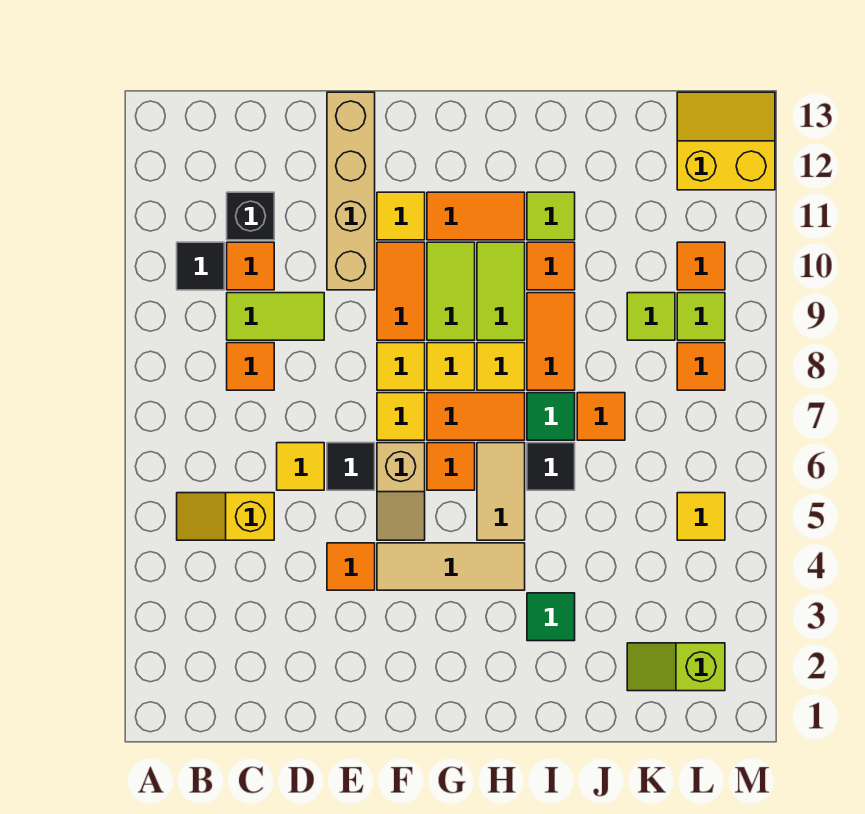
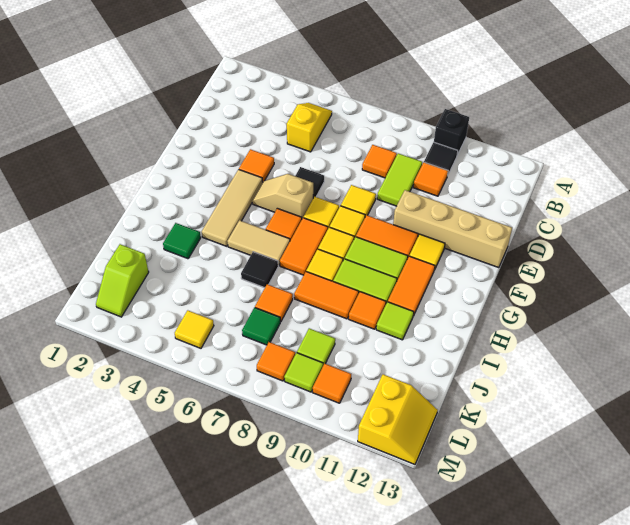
black 1x1 brick [227,192,274,240] -> black 1x1 brick moved to [434,109,469,155]
yellow 1x1 tile [277,443,324,490] -> yellow 1x1 tile moved to [341,185,376,217]
green 1x1 tile [527,393,575,440] -> green 1x1 tile moved to [242,308,280,345]
lime 1x2 slope [627,643,725,691] -> lime 1x2 slope turned to [96,244,149,317]

